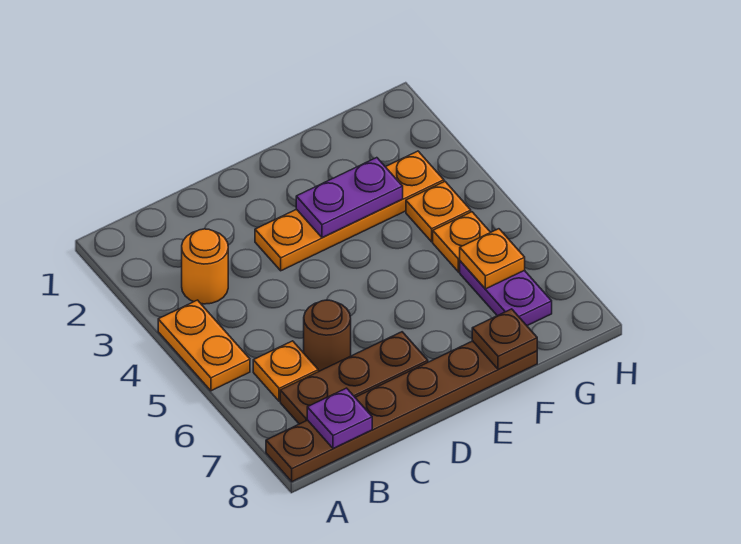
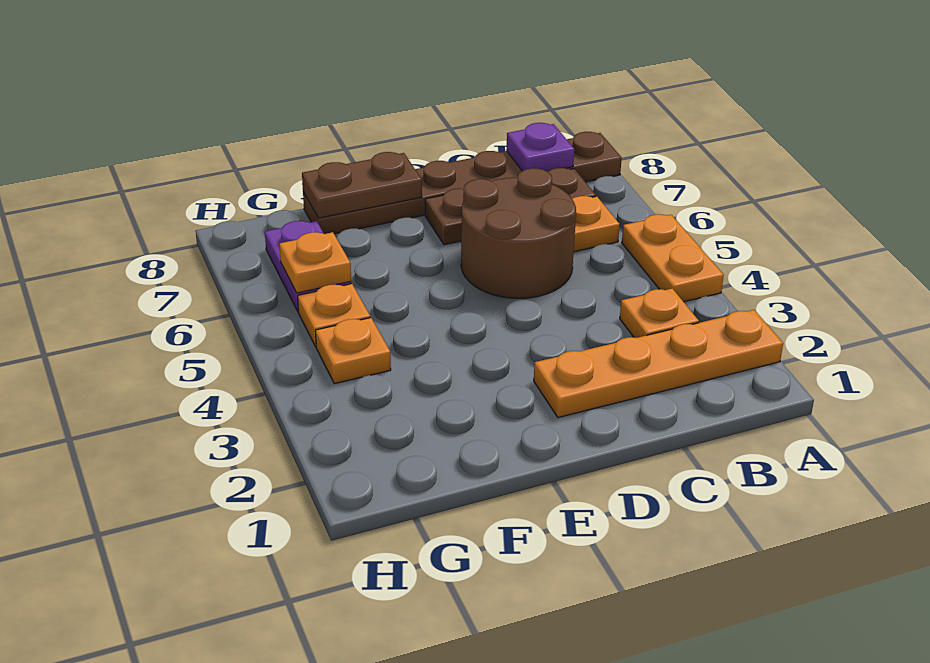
orange 1x1 round brick [182,229,228,304] -> orange 1x1 plate [620,288,699,338]
brown 1x1 round brick [304,300,351,372] -> brown 2x2 round brick [461,168,576,298]
orange 1x4 plate [255,151,444,271] -> orange 1x4 plate moved to [534,310,783,418]
purple 1x2 plate [296,158,403,238] -> none
brown 1x1 plate [472,309,537,369] -> brown 1x2 plate [302,152,422,218]

